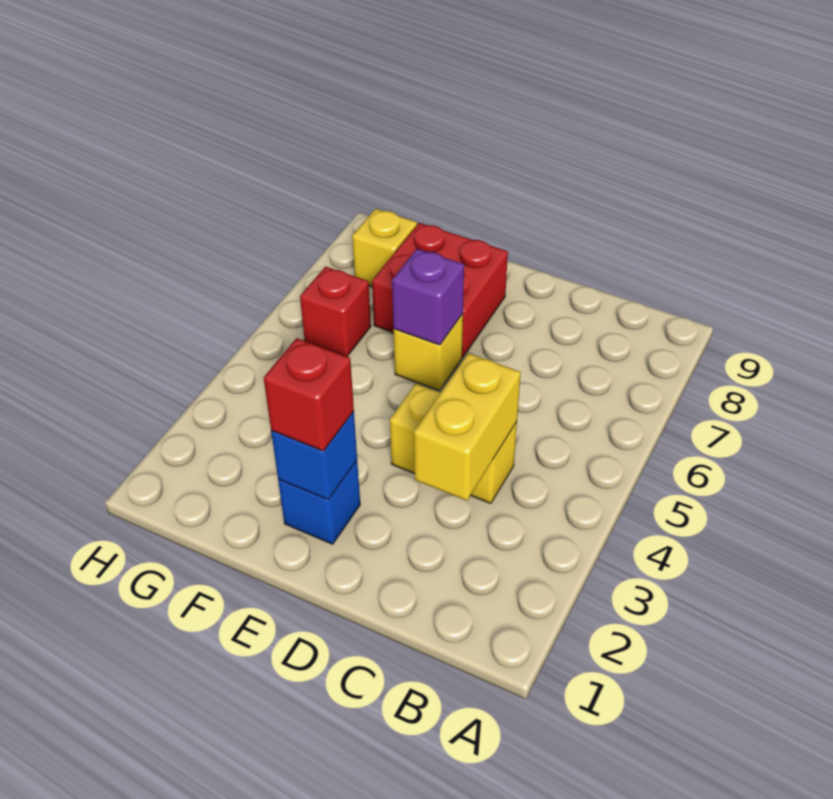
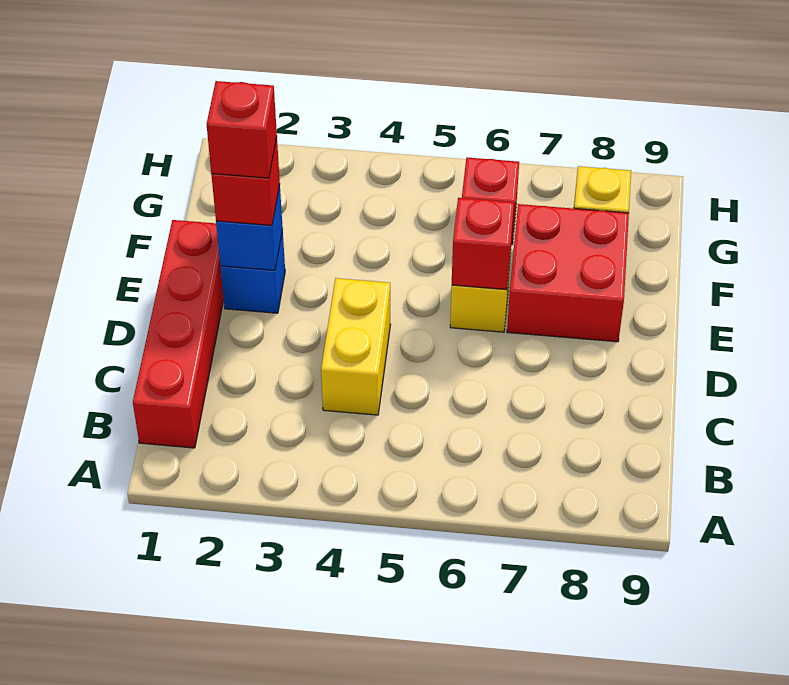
none -> red 1x4 brick [133,220,224,448]
yellow 1x2 brick [414,353,521,501] -> none
none -> red 1x1 brick [207,81,277,178]
purple 1x1 brick [392,249,464,345] -> red 1x1 brick [452,198,514,290]

